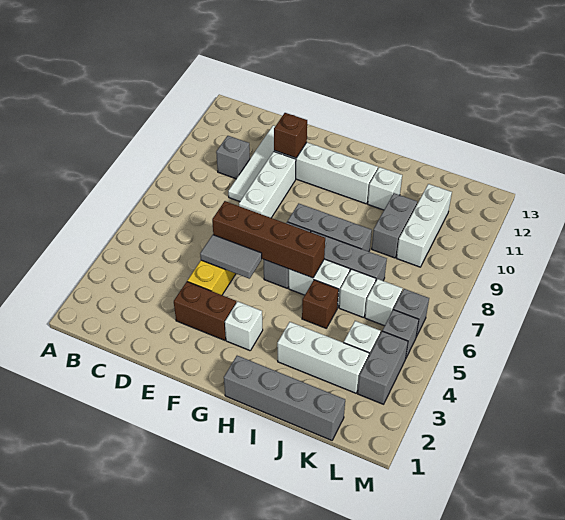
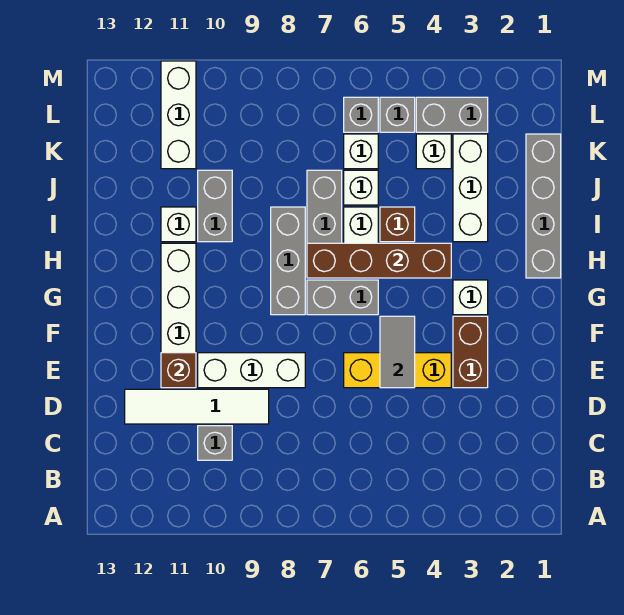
brown 1x4 brick [212,201,325,278] -> brown 1x4 brick turned to [307,243,451,278]
grey 1x2 brick [372,193,417,258] -> grey 1x2 brick turned to [198,170,232,242]
white 1x3 brick [397,184,452,267] -> white 1x3 brick turned to [161,61,196,169]

